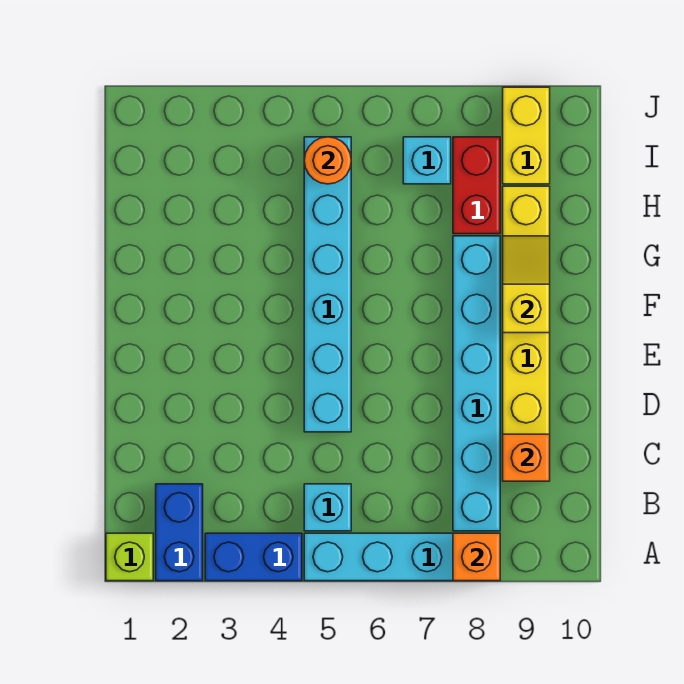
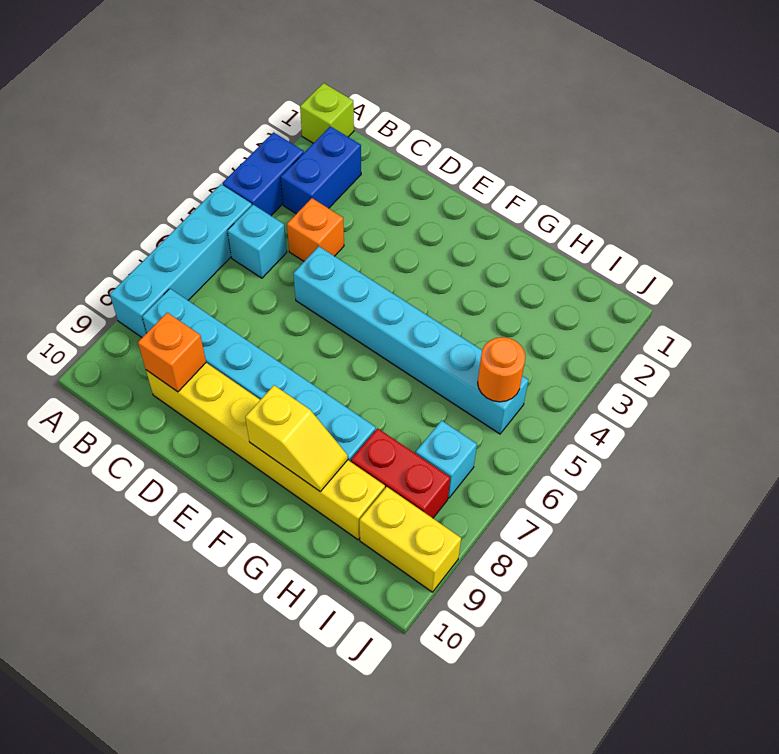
blue 1x2 brick [156,484,203,581] -> blue 1x2 brick turned to [281,126,361,214]
orange 1x1 brick [453,533,500,581] -> orange 1x1 brick moved to [287,198,344,261]

